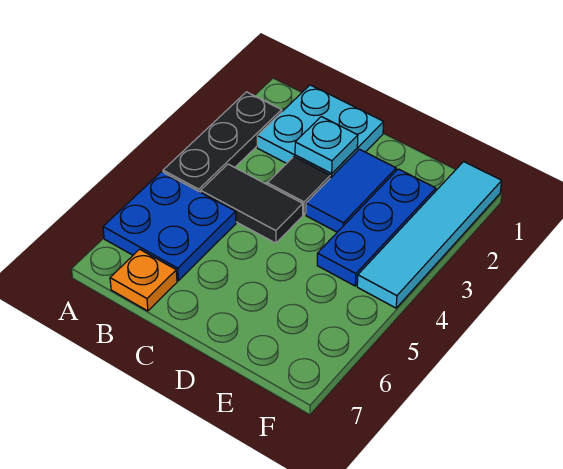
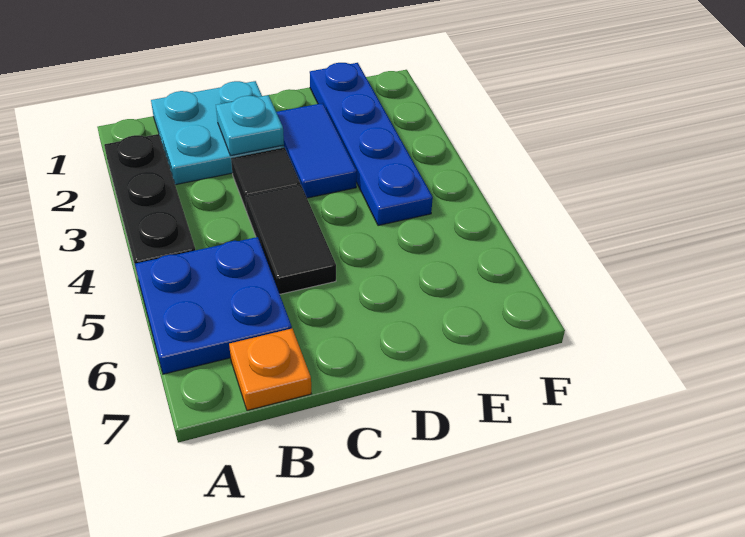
black 1x2 tile [201,164,303,243] -> black 1x2 tile turned to [245,184,336,294]
blue 1x3 plate [317,169,436,286] -> blue 1x4 plate [310,63,433,226]
cyan 1x4 tile [357,162,502,308] -> none

